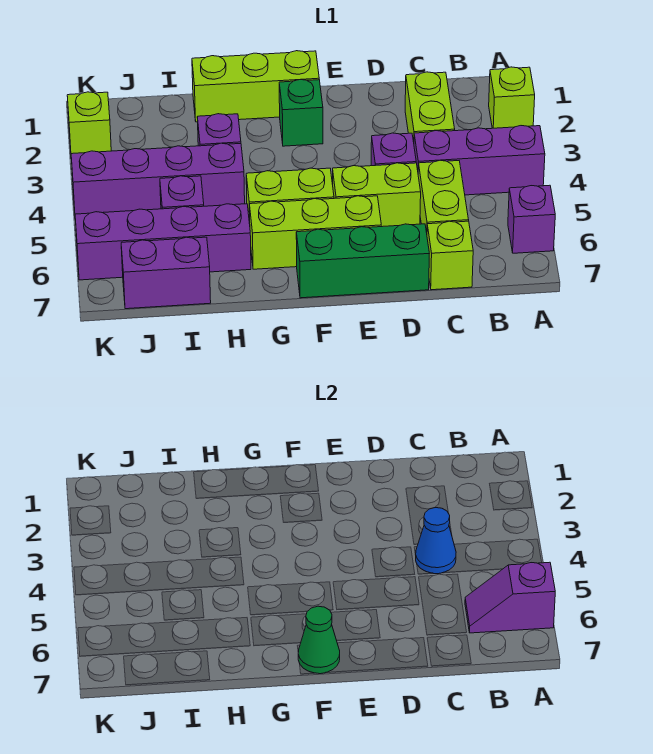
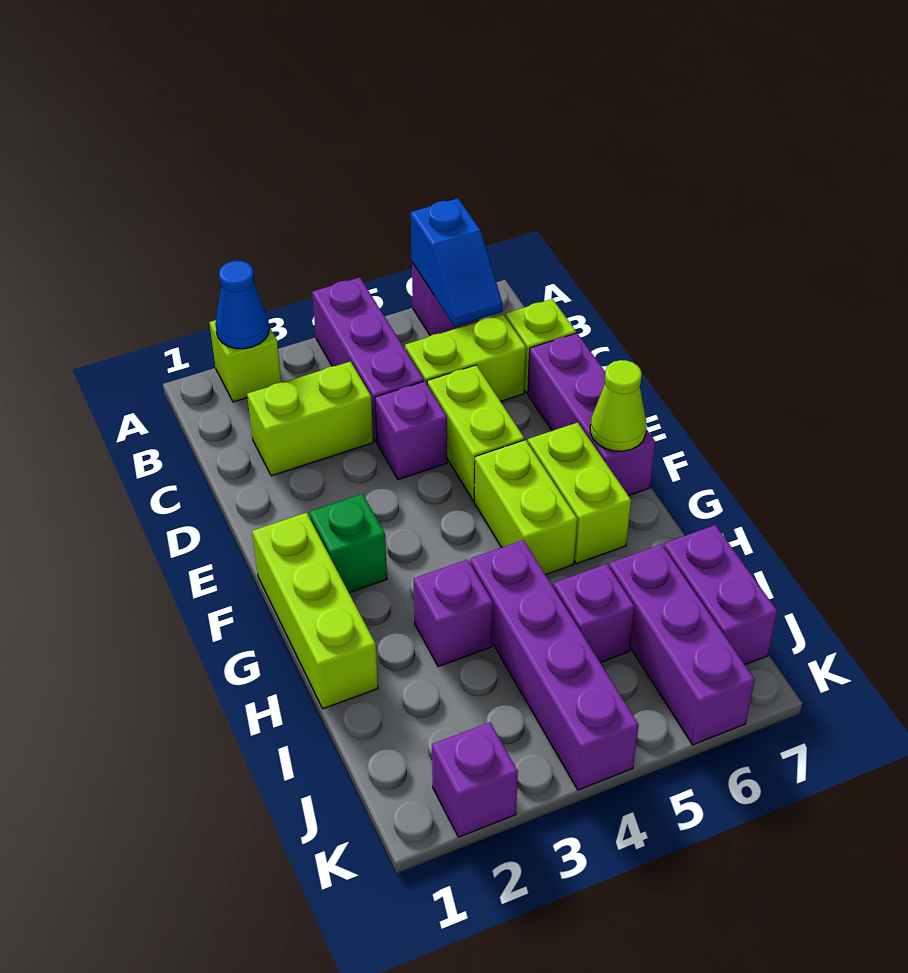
purple 1x2 slope [465,562,555,633] -> blue 1x2 slope [411,198,502,326]
blue 1x1 cone [416,508,456,574] -> blue 1x1 cone moved to [215,261,269,349]
green 1x3 brick [296,224,429,298] -> purple 1x3 brick [528,333,655,496]
lime 1x3 brick [249,196,381,269] -> lime 1x2 brick [528,423,631,564]
green 1x1 cone [298,606,340,674] -> lime 1x1 cone [590,360,646,451]
purple 1x4 brick [75,204,251,280] -> purple 1x3 brick [609,544,755,745]
lime 1x1 brick [67,92,111,154] -> purple 1x1 brick [432,722,518,837]

